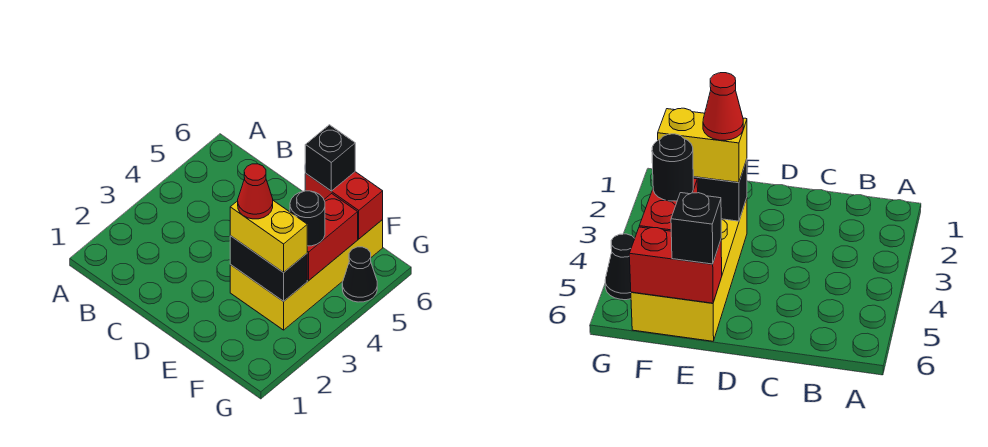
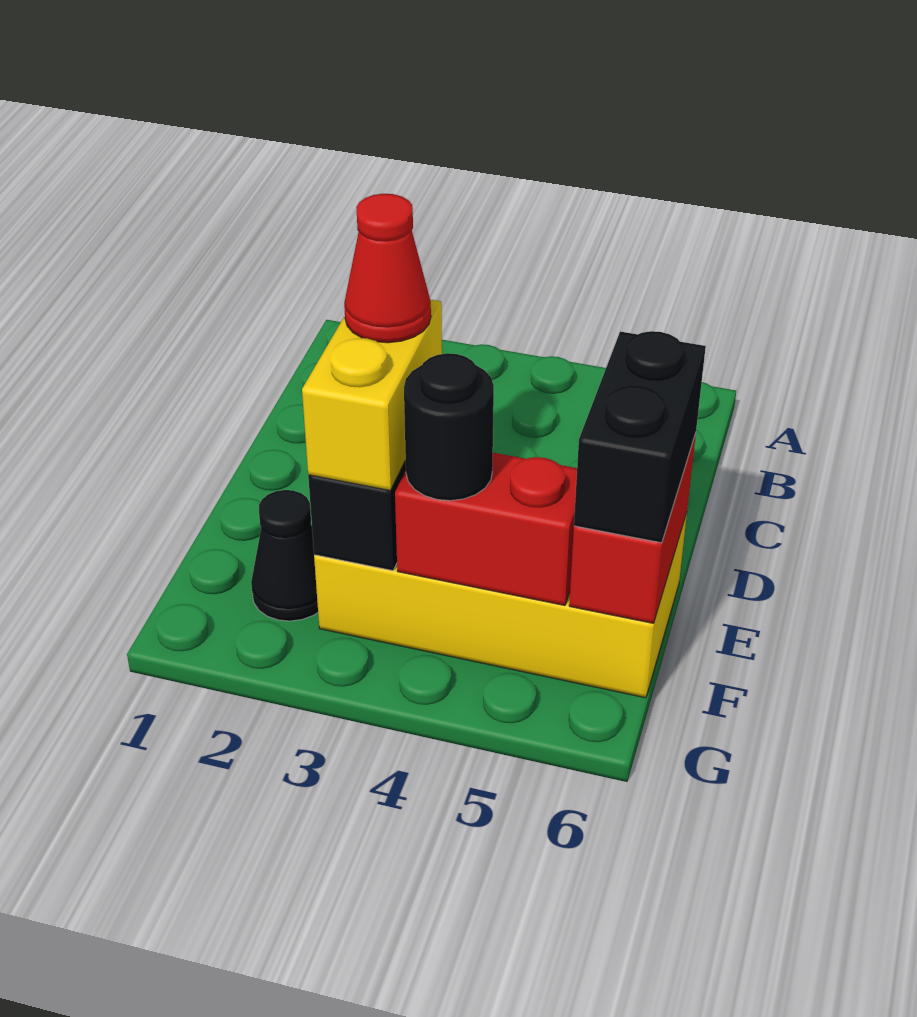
black 1x1 brick [305,125,355,191] -> black 1x2 brick [574,331,706,543]
black 1x1 cone [342,247,377,302] -> black 1x1 cone moved to [251,490,318,621]

